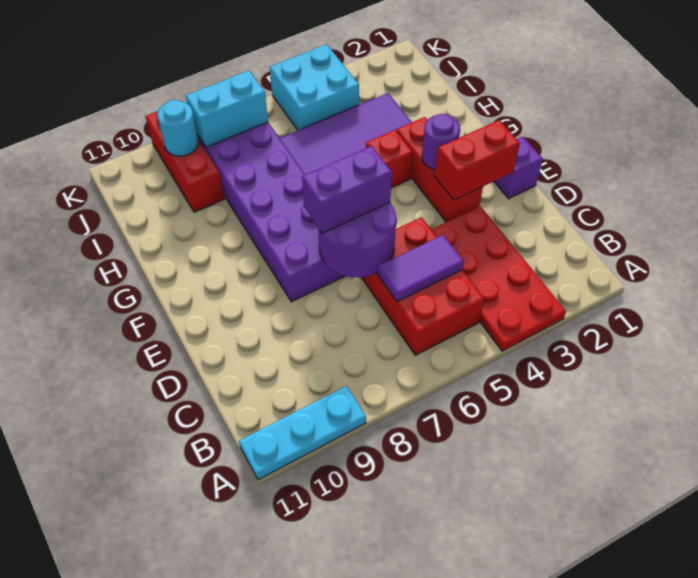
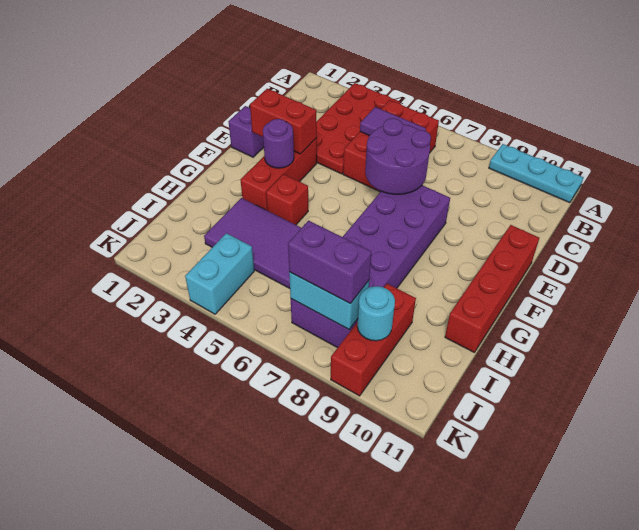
purple 1x2 brick [302,146,392,233] -> purple 1x2 brick moved to [288,221,371,304]
none -> red 1x4 brick [445,225,539,352]
cyan 2x2 brick [270,44,359,130] -> cyan 1x2 brick [185,233,254,314]

